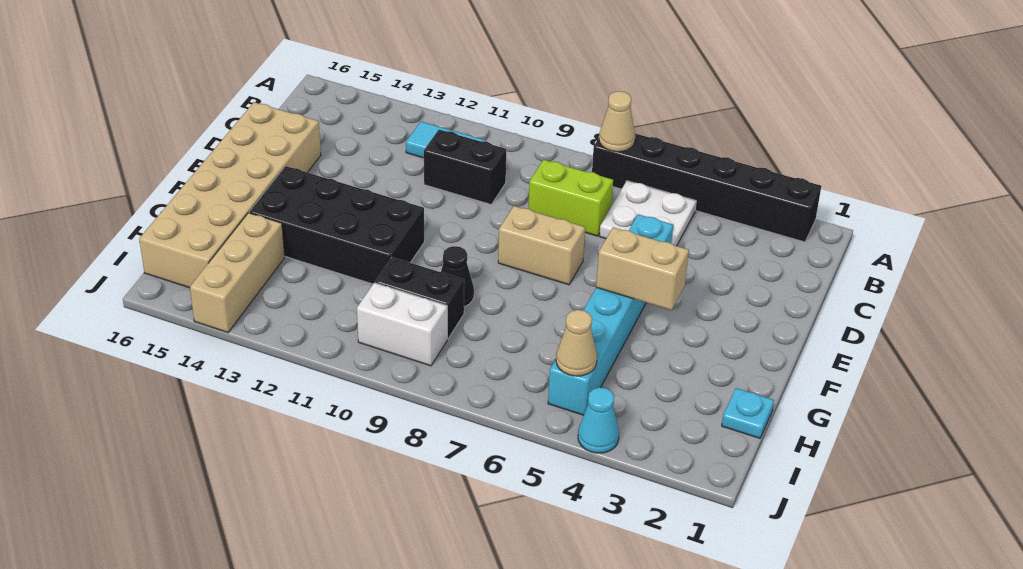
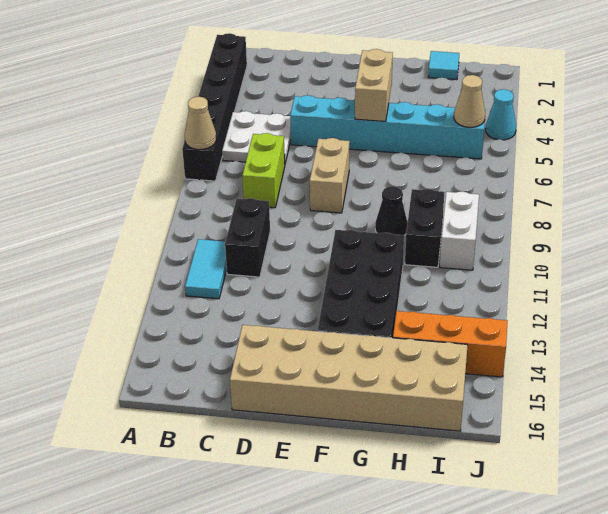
cyan 1x1 plate [722,388,774,438] -> cyan 1x1 tile [428,51,459,80]
tan 1x3 brick [190,213,285,332] -> orange 1x3 brick [393,311,508,377]

